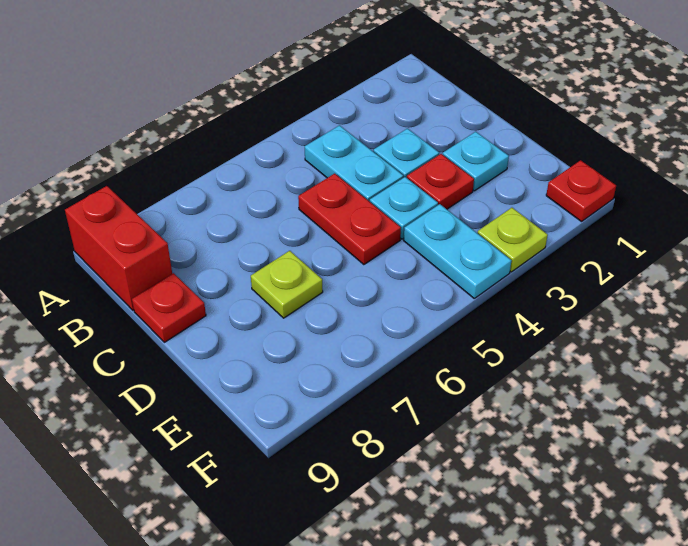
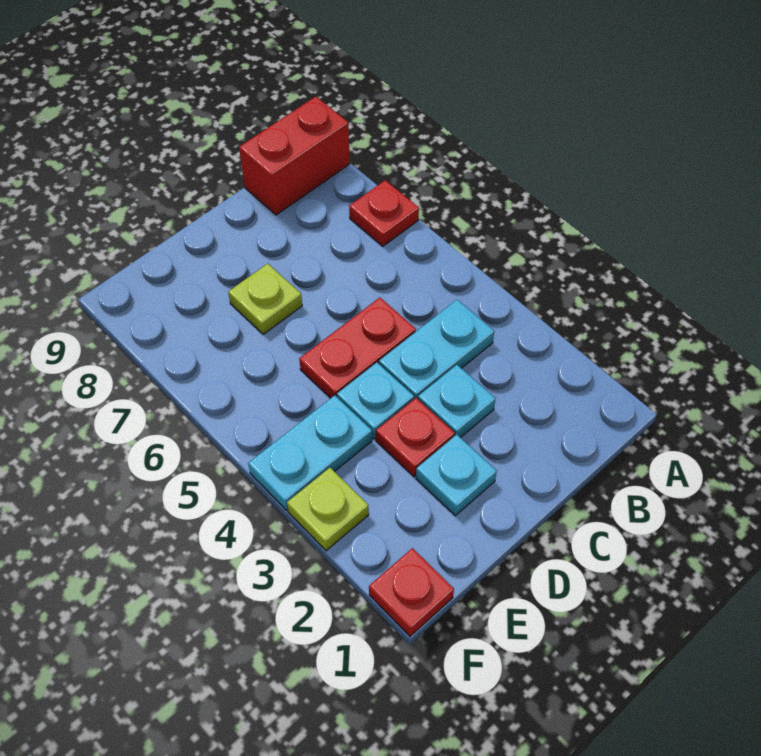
red 1x1 plate [132,273,206,342] -> red 1x1 plate moved to [349,180,419,246]

